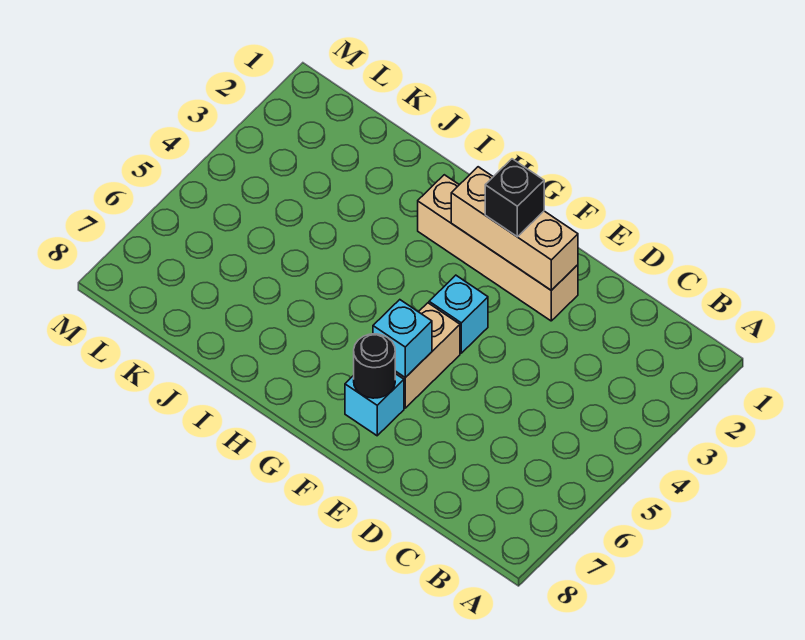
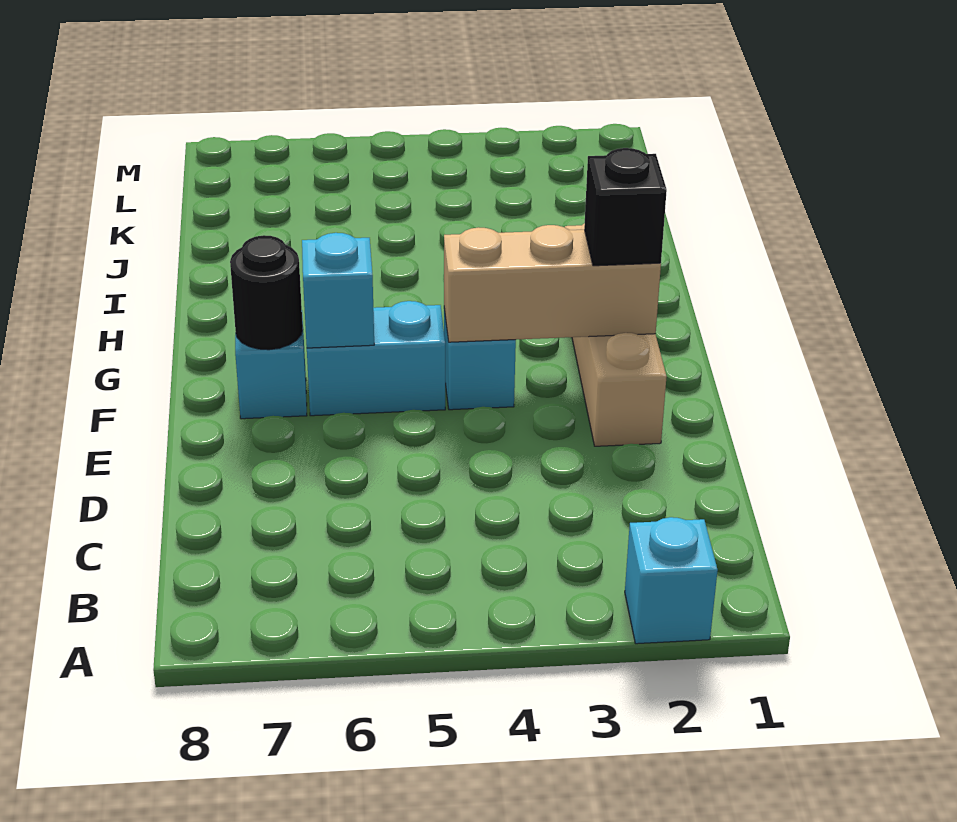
none -> cyan 1x1 brick [625,517,718,644]
tan 1x3 brick [451,167,578,290] -> tan 1x3 brick turned to [444,225,661,342]
tan 1x2 brick [395,303,460,408] -> cyan 1x2 brick [307,301,445,416]

